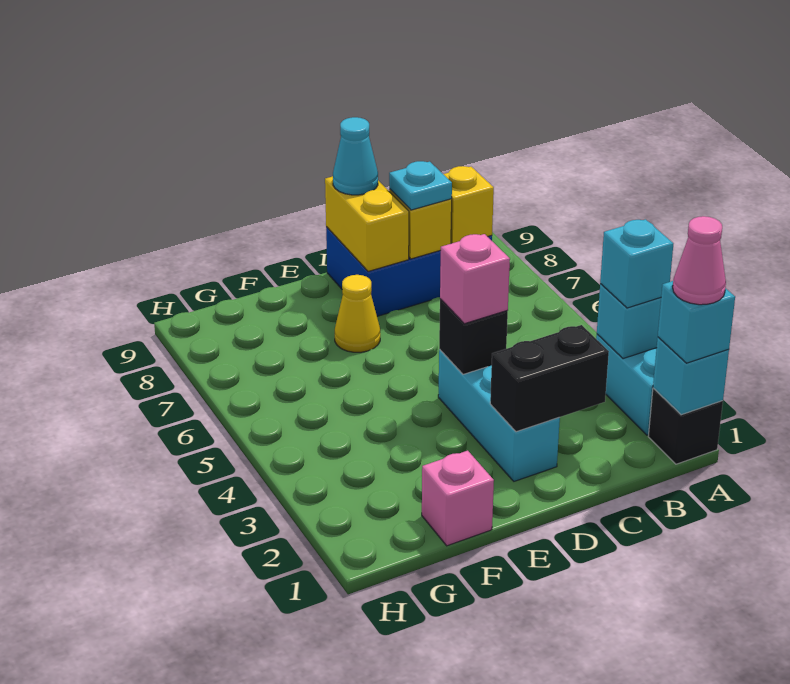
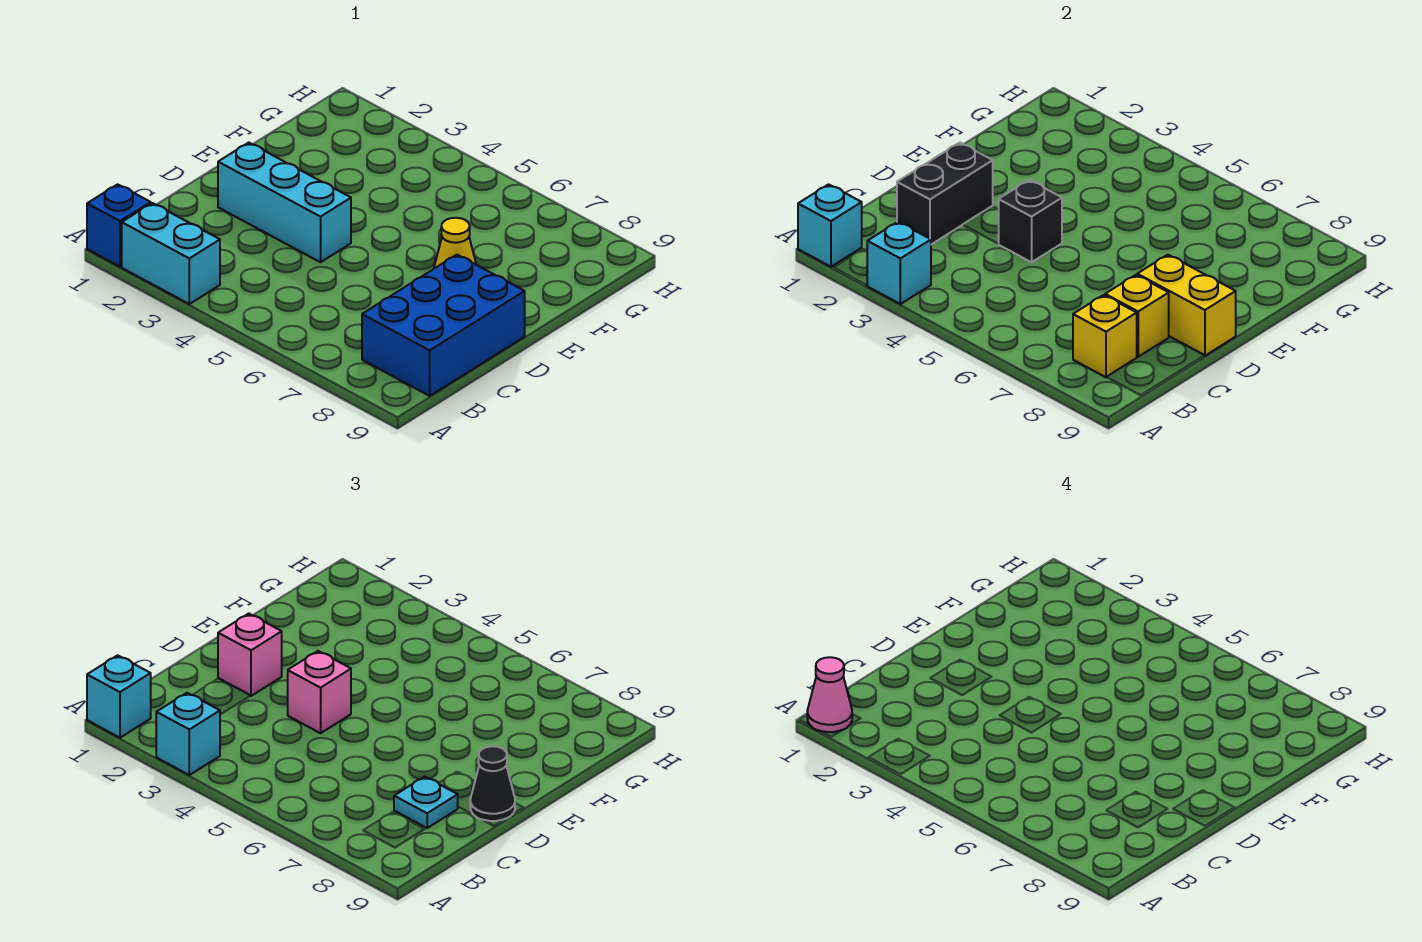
black 1x1 brick [648,388,723,464] -> blue 1x1 brick [87,184,151,267]
cyan 1x1 cone [333,117,378,195] -> black 1x1 cone [470,746,515,821]
pink 1x1 brick [422,451,494,546] -> pink 1x1 brick moved to [218,614,282,696]

